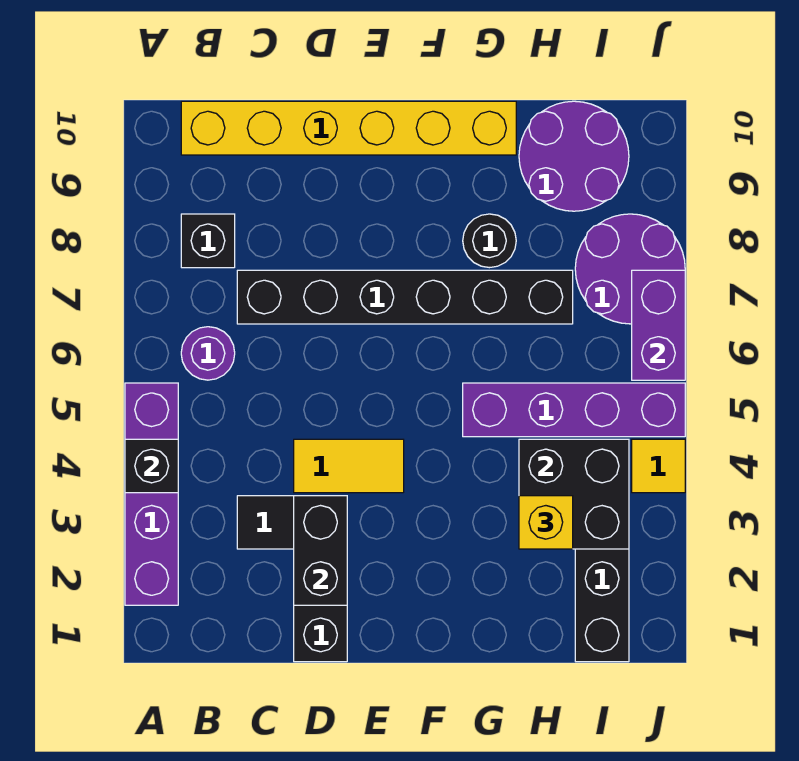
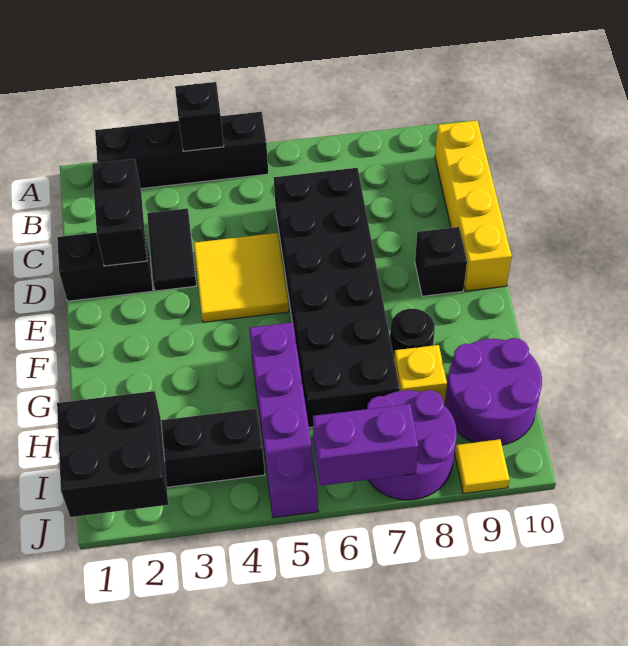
purple 1x4 brick [125,383,178,605] -> black 1x4 brick [95,112,268,189]
purple 1x1 round brick [181,327,235,380] -> none
black 1x1 brick [181,214,235,268] -> black 1x1 brick moved to [415,227,467,296]
yellow 1x6 brick [181,101,516,155] -> yellow 1x4 brick [435,120,512,291]
black 1x6 brick [237,270,573,324] -> black 2x6 brick [274,168,400,428]
black 1x2 brick [294,496,347,605] -> black 1x2 brick turned to [92,159,147,266]
yellow 1x2 tile [294,439,404,493] -> yellow 2x2 tile [194,233,289,322]
black 2x2 brick [519,439,629,549] -> black 2x2 brick moved to [57,391,168,517]
yellow 1x1 brick [519,496,573,549] -> yellow 1x1 brick moved to [394,345,447,404]
yellow 1x1 tile [632,439,685,493] -> yellow 1x1 tile moved to [455,439,510,494]

